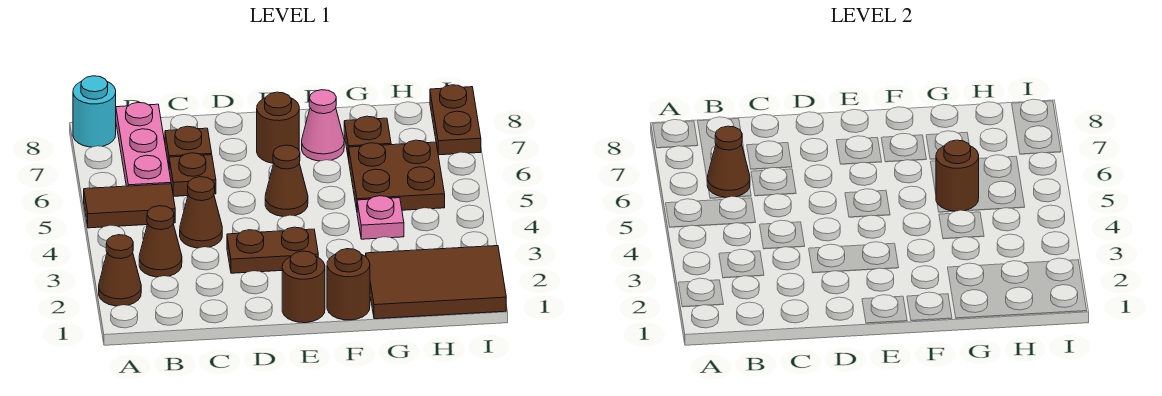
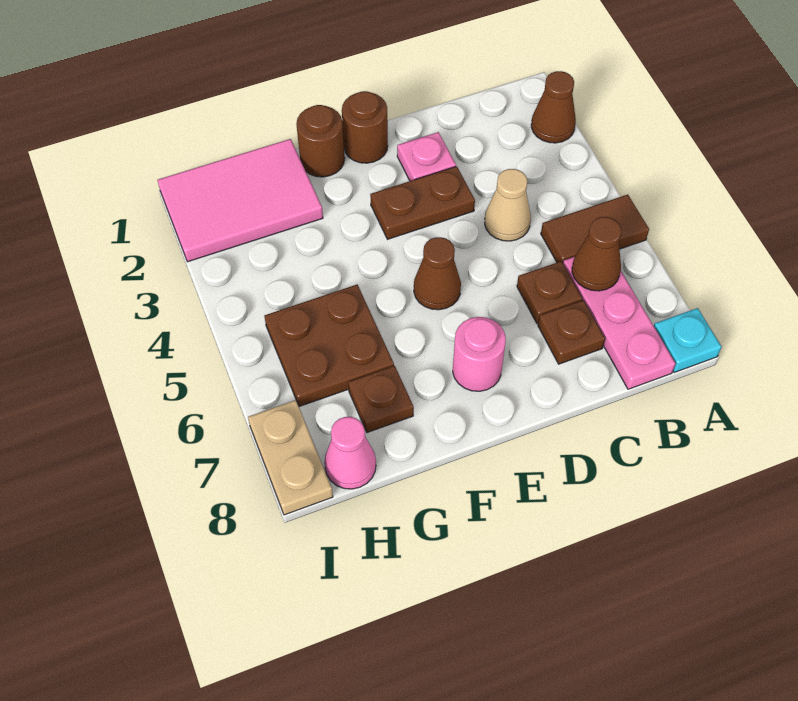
cyan 1x1 round brick [73,76,116,147] -> cyan 1x1 plate [654,308,722,373]
brown 1x1 cone [139,206,182,277] -> none
brown 1x1 cone [180,177,222,248] -> tan 1x1 cone [485,169,531,241]
brown 1x1 round brick [257,92,299,164] -> pink 1x1 round brick [453,317,506,391]
pink 1x1 cone [302,90,344,161] -> pink 1x1 cone moved to [324,417,376,489]
brown 2x3 tile [366,246,506,319] -> pink 2x3 tile [157,139,323,262]
pink 1x1 plate [357,196,404,239] -> pink 1x1 plate moved to [397,132,456,181]
brown 1x1 round brick [936,140,979,211] -> none
brown 1x2 plate [430,85,481,155] -> tan 1x2 plate [248,400,333,515]

